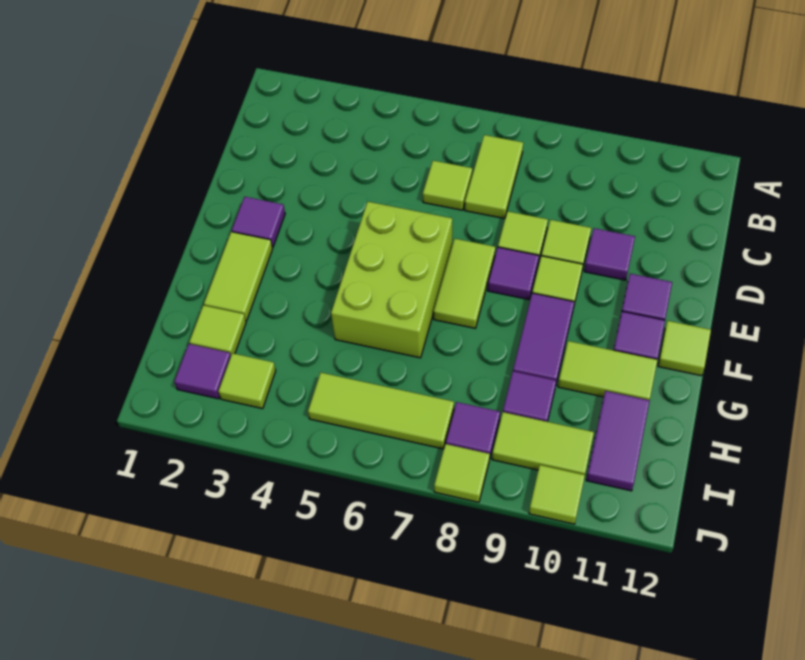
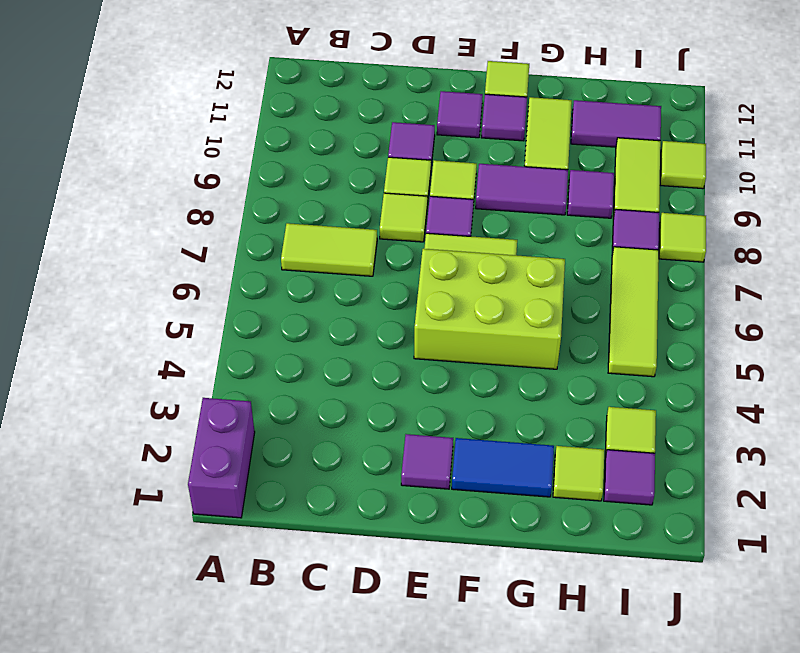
none -> purple 1x2 brick [188,398,255,518]
lime 1x1 tile [423,161,472,210] -> none
lime 1x2 tile [204,232,273,321] -> blue 1x2 tile [452,438,554,497]

